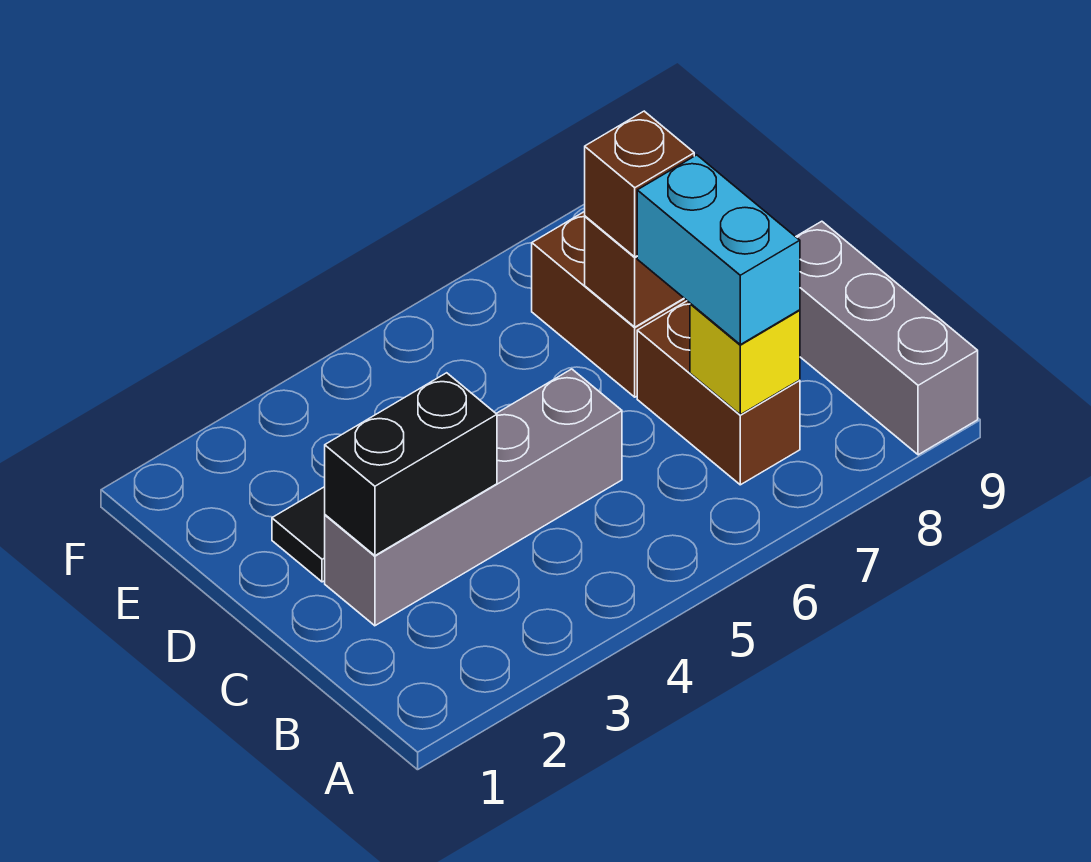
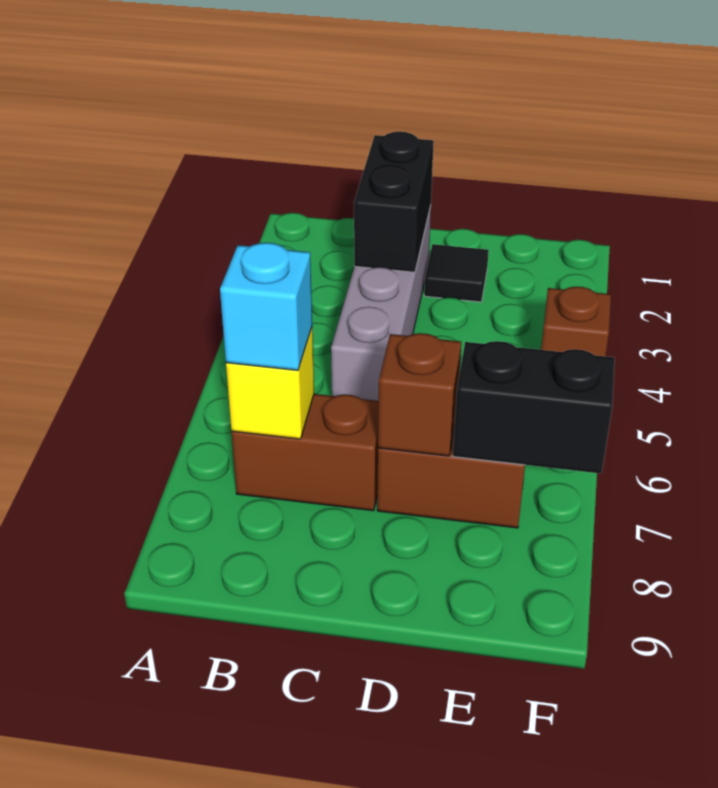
grey 1x3 brick [796,221,978,455] -> none
cyan 1x2 brick [637,155,800,345] -> cyan 1x1 brick [220,243,312,371]
brown 1x1 brick [585,111,694,257] -> brown 1x1 brick moved to [541,287,611,356]
none -> black 1x2 brick [453,341,615,473]

